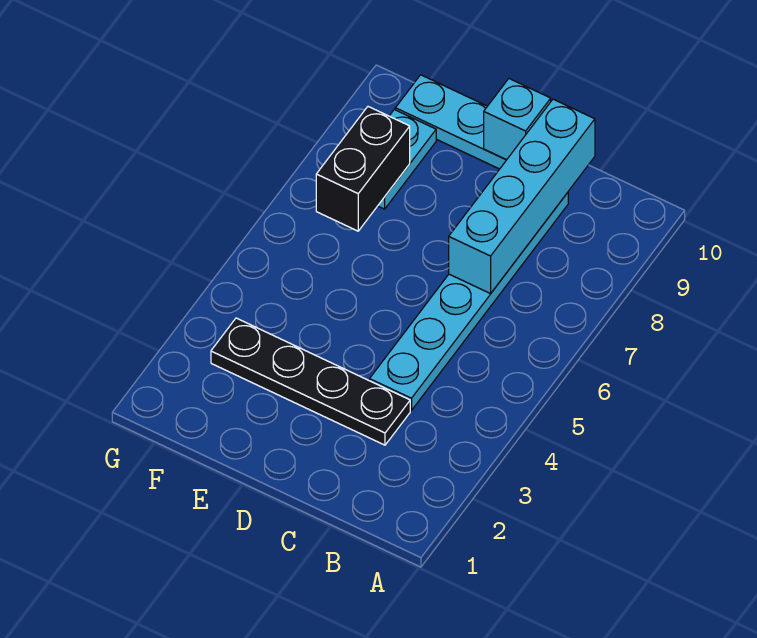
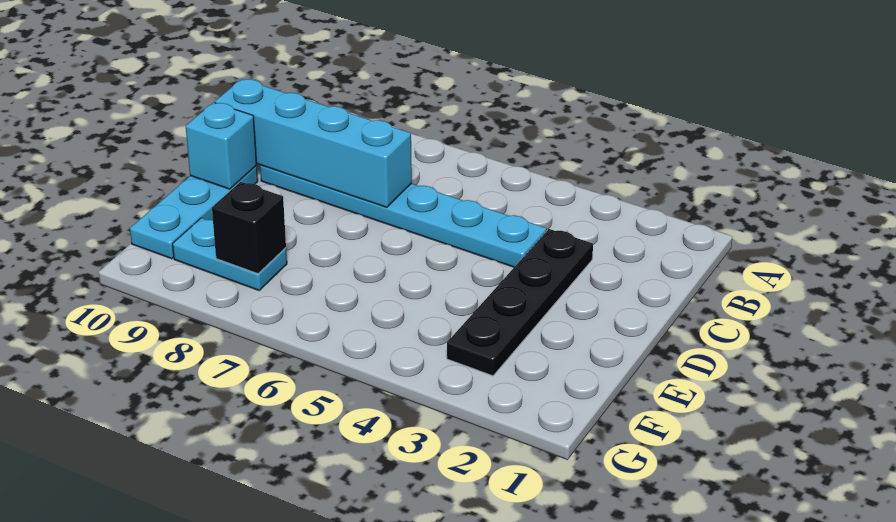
black 1x2 brick [316,107,410,231] -> black 1x1 brick [212,182,286,274]

